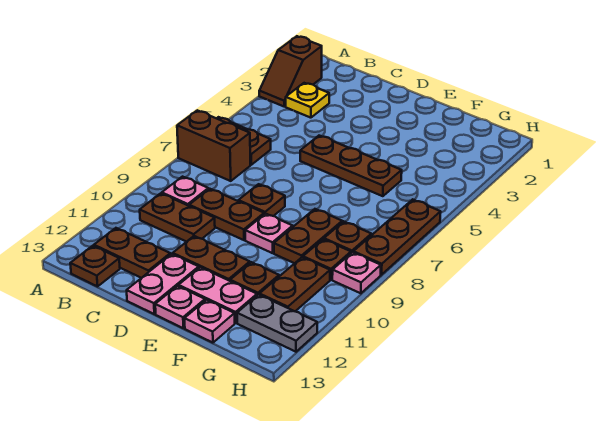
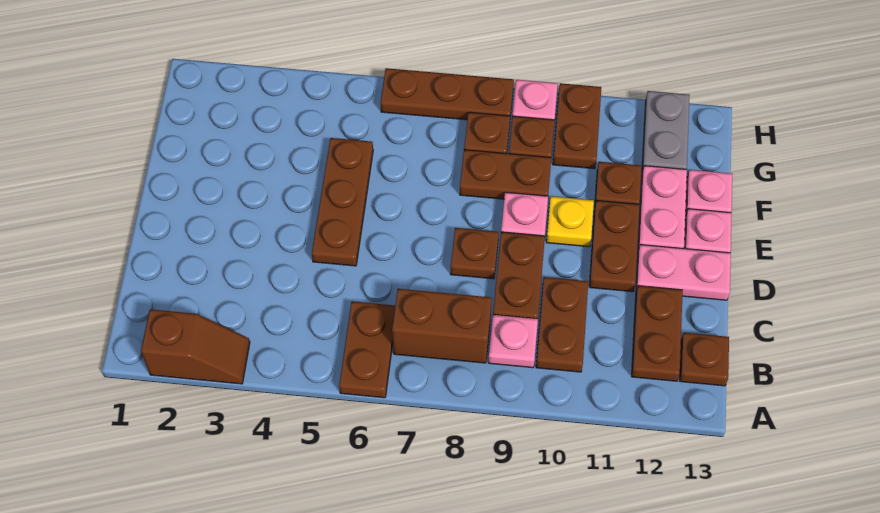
brown 1x2 brick [177,110,250,181] -> brown 1x2 brick turned to [392,289,492,363]
yellow 1x1 plate [286,83,329,118] -> yellow 1x1 plate moved to [546,196,594,247]
brown 1x2 plate [260,257,330,311] -> brown 1x2 plate turned to [553,83,601,169]

